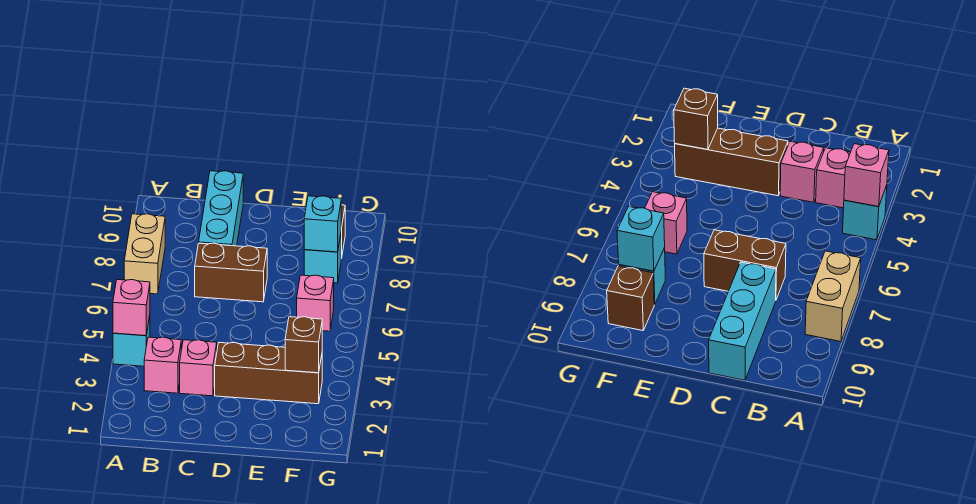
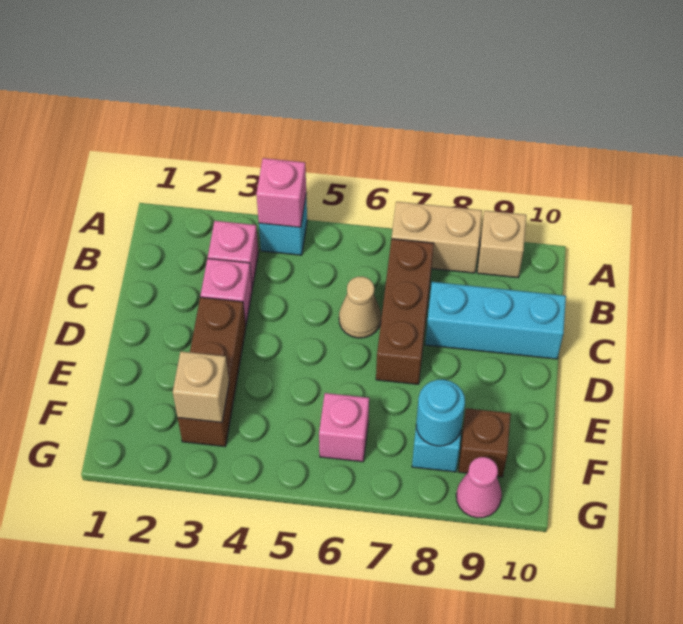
none -> tan 1x1 brick [477,211,526,278]
none -> tan 1x1 cone [339,277,381,338]
brown 1x2 brick [195,243,267,302] -> brown 1x3 brick [376,239,434,384]
brown 1x1 brick [285,317,322,373] -> tan 1x1 brick [173,351,229,422]
cyan 1x1 brick [304,196,341,252] -> cyan 1x1 round brick [416,380,465,446]
none -> pink 1x1 cone [456,457,502,518]

